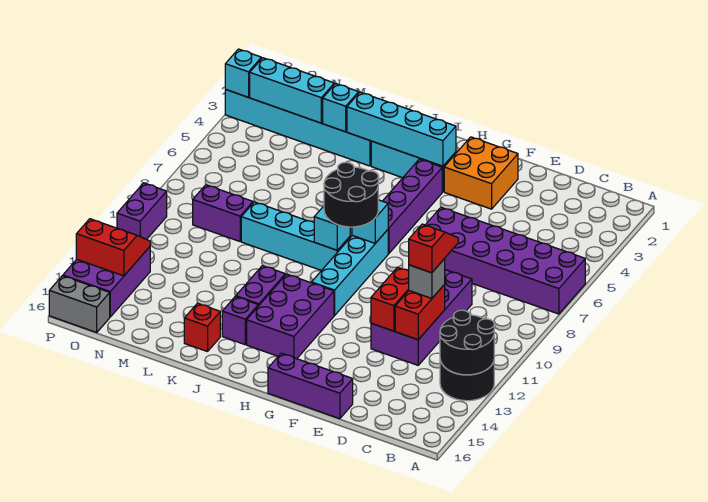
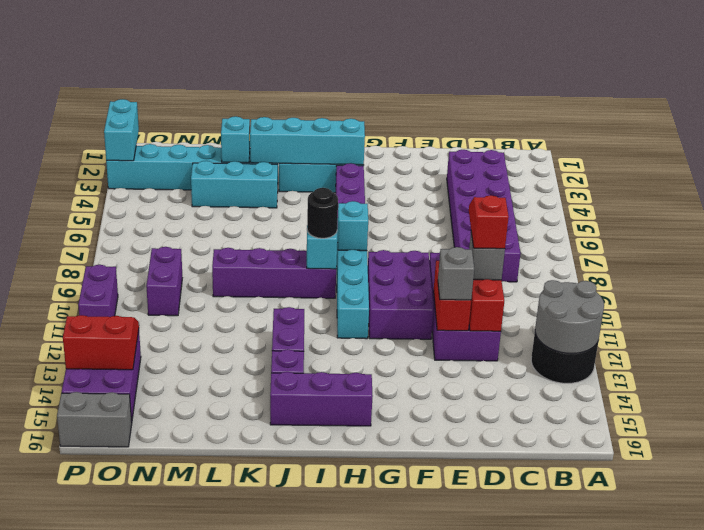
purple 2x6 brick [426,207,585,314] -> purple 2x6 brick turned to [447,150,520,282]
black 2x2 round brick [440,310,494,375] -> grey 2x2 round brick [535,280,604,354]
none -> grey 1x1 brick [438,247,474,300]
purple 1x3 brick [268,353,353,419] -> purple 1x3 brick moved to [270,372,373,426]
orange 2x2 brick [444,137,518,209] -> none
black 2x2 round brick [324,162,379,227] -> black 1x1 round brick [307,188,338,238]
purple 2x3 brick [247,274,334,359] -> purple 2x3 brick moved to [368,250,434,339]
cyan 1x4 brick [241,202,350,271] -> purple 1x4 brick [212,248,336,298]
red 1x1 brick [184,303,220,352] -> none
cyan 1x3 brick [250,58,334,123] -> cyan 1x3 brick moved to [191,161,278,208]
purple 1x2 brick [193,185,253,241] -> purple 1x2 brick turned to [146,247,182,316]
cyan 1x1 brick [225,49,261,97] -> cyan 1x2 brick [104,99,139,161]

